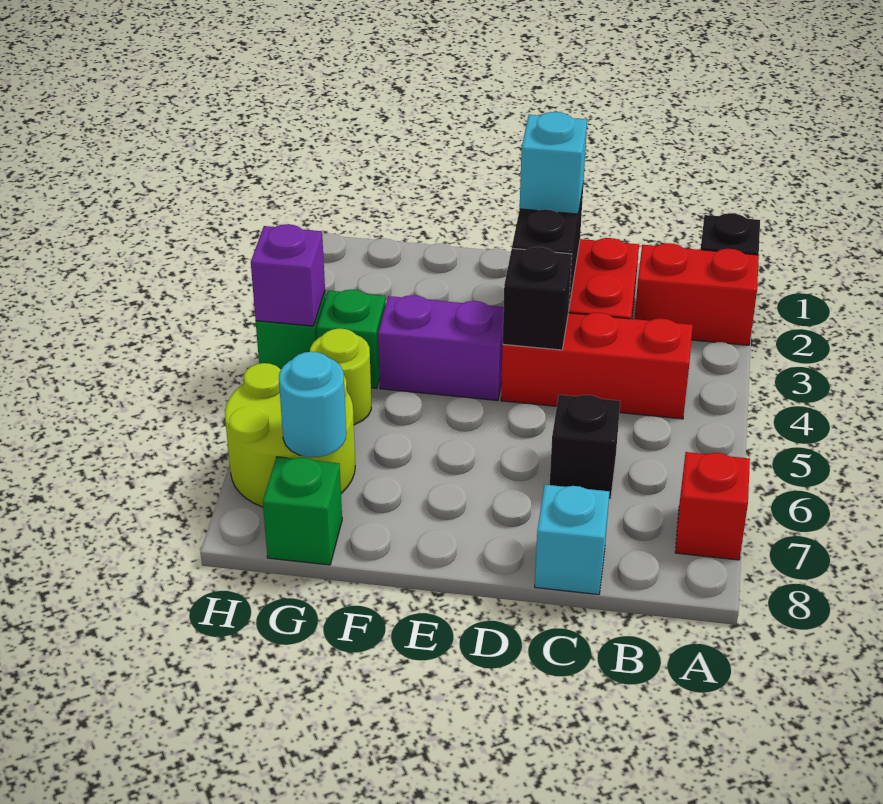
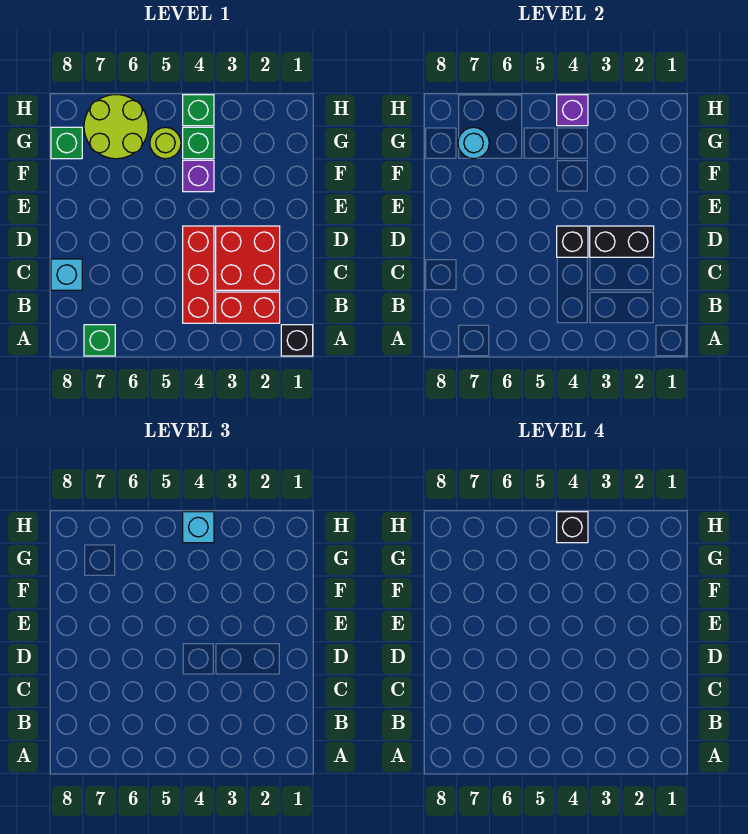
red 1x2 brick [635,243,759,345] -> red 1x2 brick turned to [216,292,280,323]
red 1x1 brick [675,452,750,560] -> green 1x1 brick [84,325,115,356]
black 1x1 brick [550,395,620,499] -> black 1x1 brick moved to [557,512,588,543]
cyan 1x1 brick [520,112,587,214] -> cyan 1x1 brick moved to [183,512,214,543]
purple 1x2 brick [378,295,504,401] -> purple 1x1 brick [183,160,214,192]

